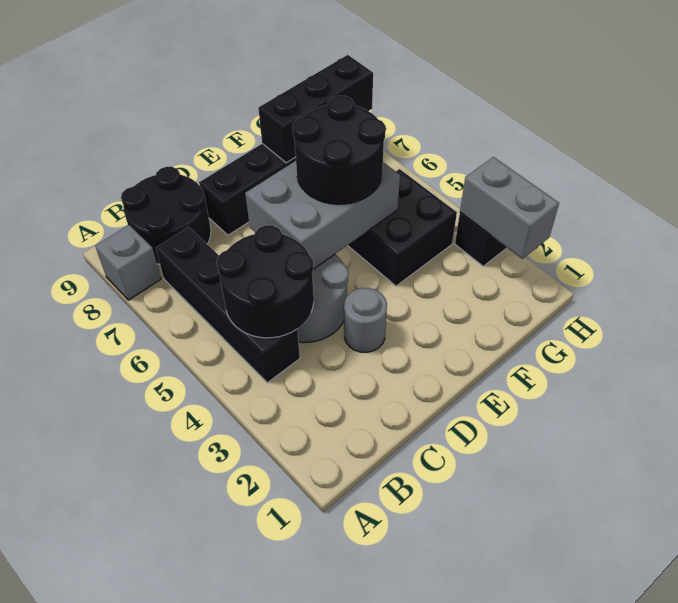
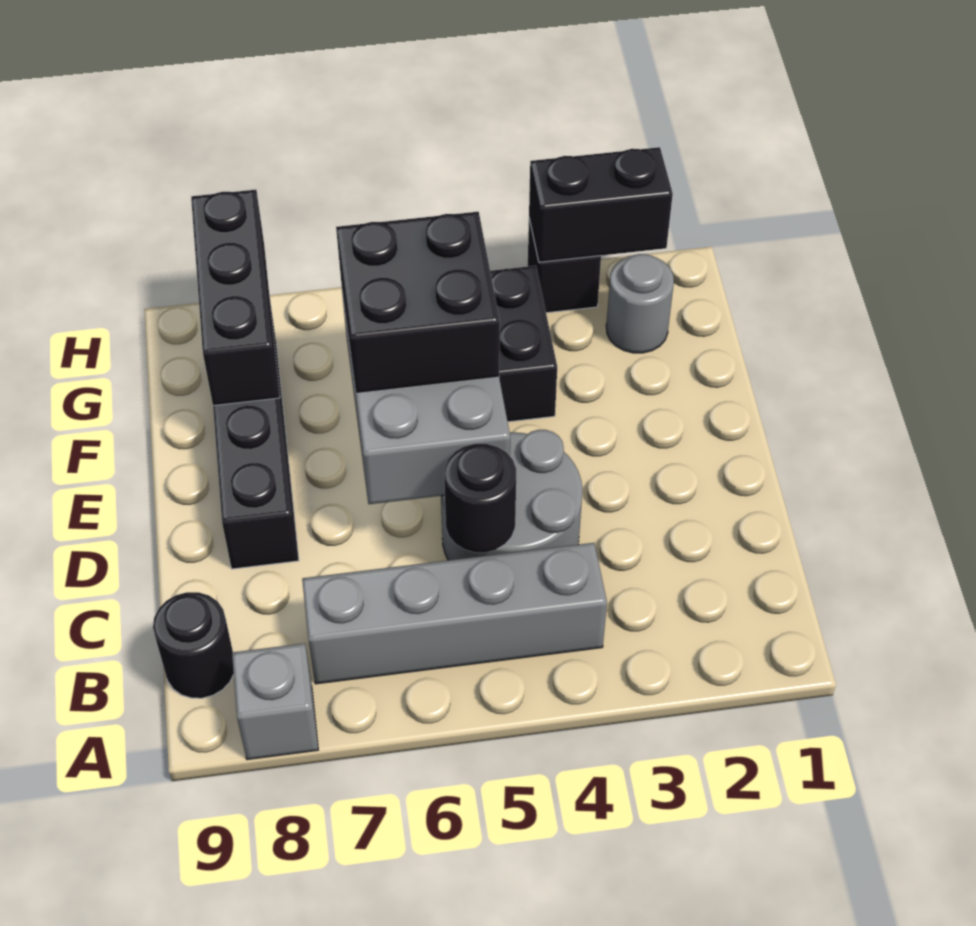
black 1x4 brick [156,227,300,383] -> grey 1x4 brick [302,543,607,684]
black 2x2 round brick [217,225,314,338] -> black 1x1 round brick [444,444,516,552]
black 2x2 round brick [121,167,211,264] -> black 1x1 round brick [153,592,234,698]
grey 1x1 round brick [344,288,387,352] -> grey 1x1 round brick moved to [606,254,674,353]
black 2x2 round brick [293,96,385,204] -> black 2x2 brick [336,212,500,393]
grey 1x2 brick [460,157,559,259] -> black 1x2 brick [529,147,673,262]

